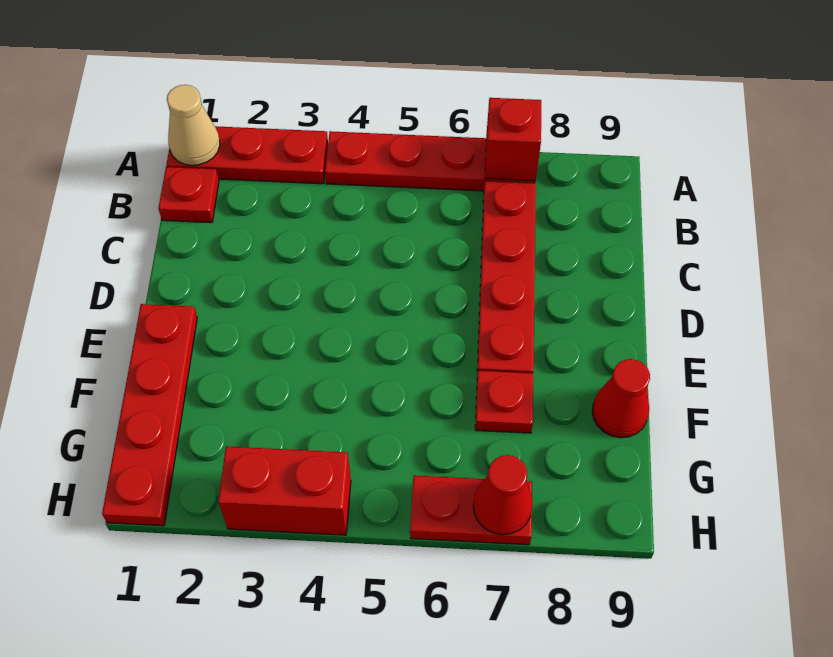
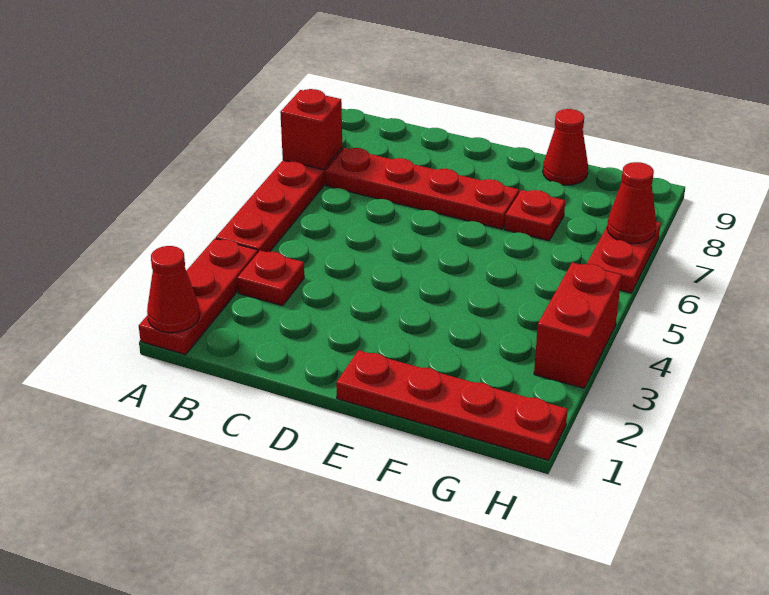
tan 1x1 cone [167,85,220,165] -> red 1x1 cone [147,246,200,333]
red 1x1 plate [158,167,219,223] -> red 1x1 plate moved to [237,251,304,306]

